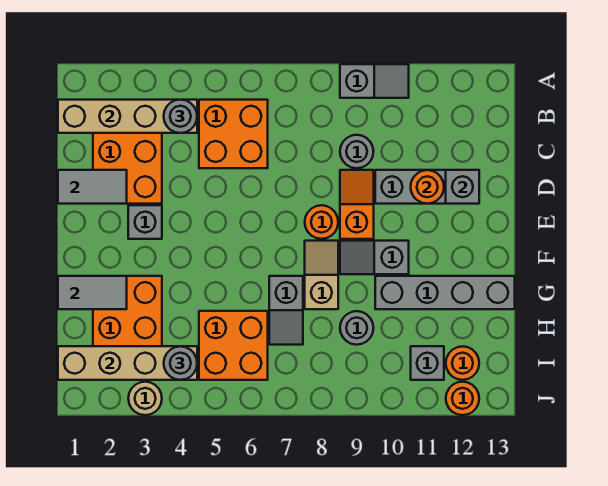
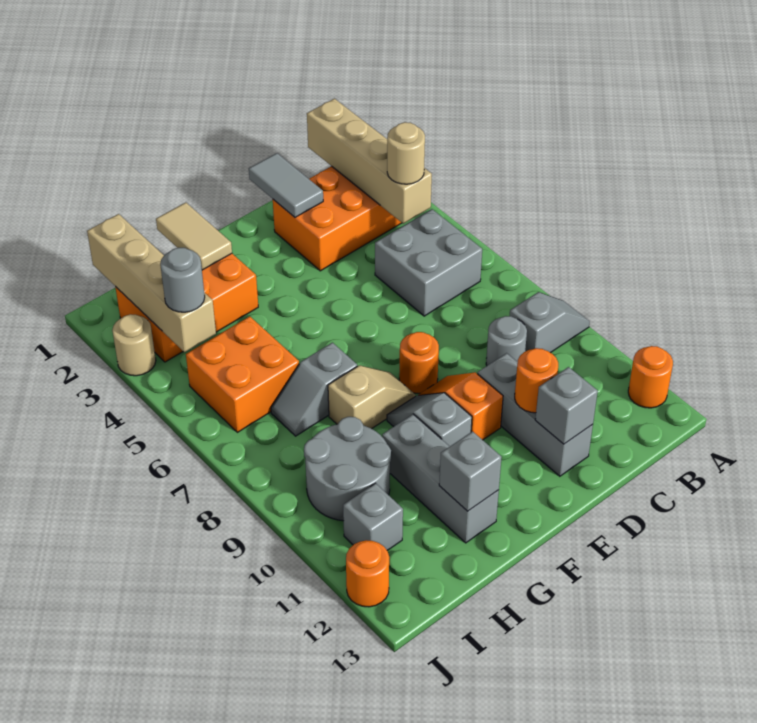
grey 1x2 slope [340,64,409,98] -> grey 1x2 slope turned to [510,292,590,353]
grey 1x1 round brick [164,100,197,133] -> tan 1x1 round brick [387,122,425,184]
orange 2x2 brick [199,100,268,168] -> grey 2x2 brick [375,209,482,316]
orange 1x2 slope [340,170,374,239] -> orange 1x2 slope turned to [418,372,503,440]
grey 1x1 brick [128,205,162,239] -> grey 1x1 brick moved to [439,431,502,511]
grey 1x2 tile [58,276,127,309] -> tan 1x2 tile [156,203,232,270]
grey 1x4 brick [375,276,515,309] -> grey 1x3 brick [382,414,499,543]
grey 1x1 round brick [340,311,373,345] -> grey 2x2 round brick [304,417,391,521]
orange 1x1 round brick [446,346,479,380] -> orange 1x1 round brick moved to [628,346,673,408]

